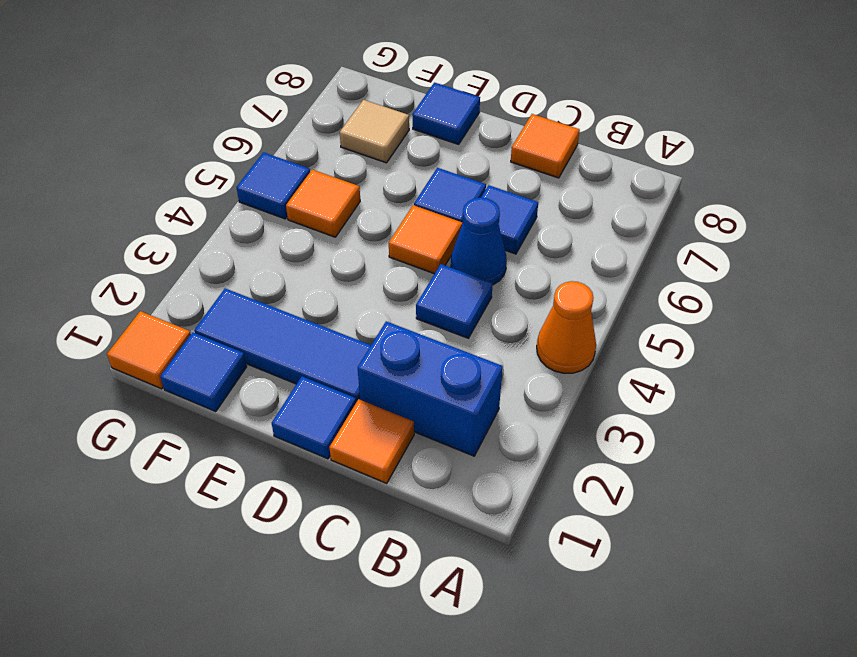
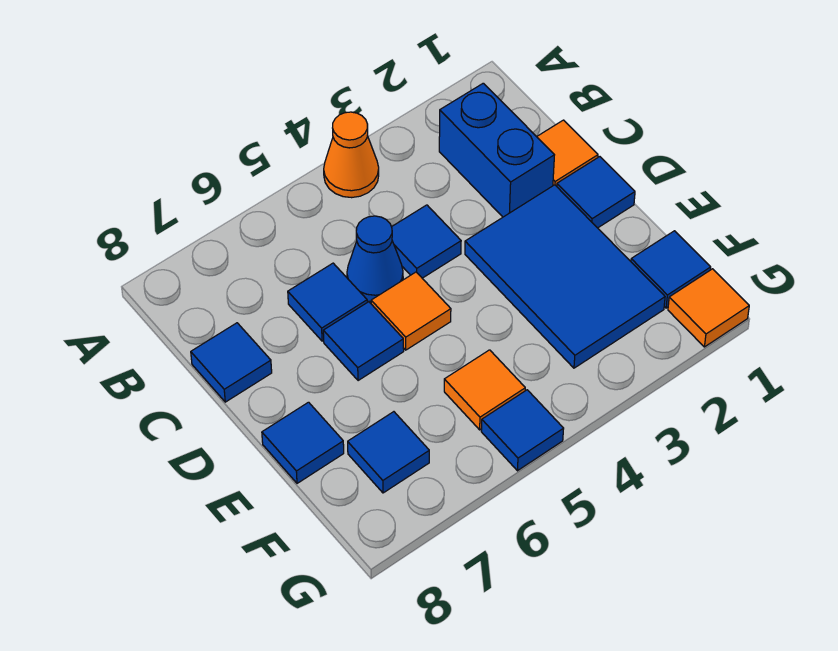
orange 1x1 tile [511,114,580,178] -> blue 1x1 tile [191,323,272,402]
blue 1x3 tile [194,288,371,402] -> blue 2x3 tile [465,185,665,368]
tan 1x1 tile [340,100,409,163] -> blue 1x1 tile [348,412,429,493]

